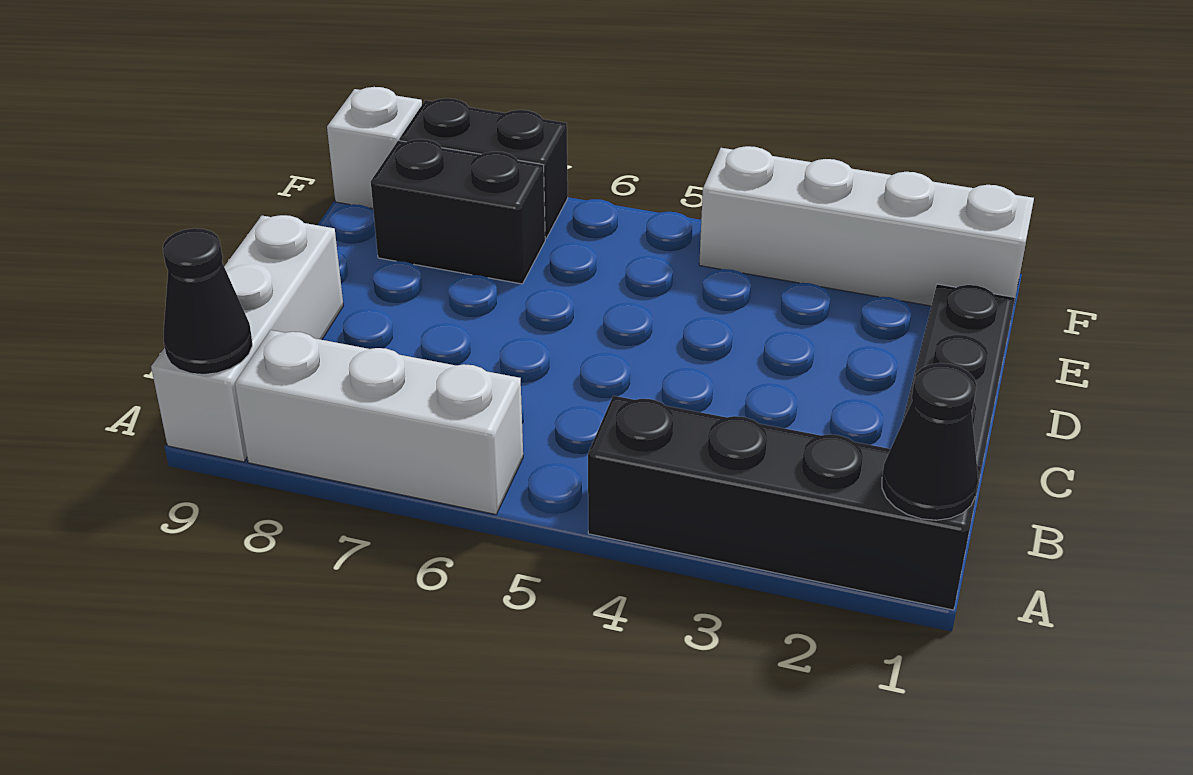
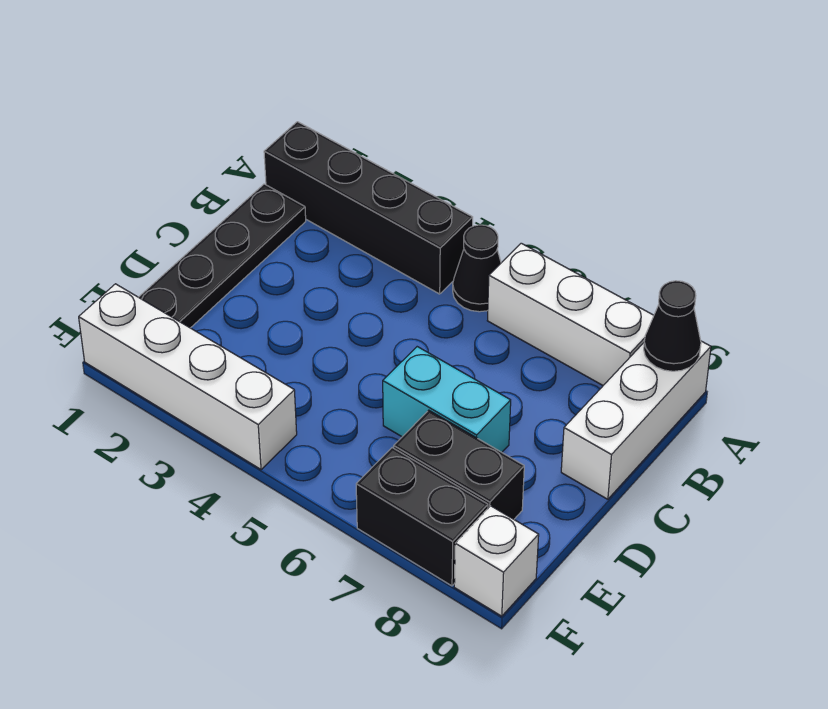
black 1x1 cone [882,363,978,520] -> black 1x1 cone moved to [453,225,501,312]
none -> cyan 1x2 brick [383,347,511,452]

